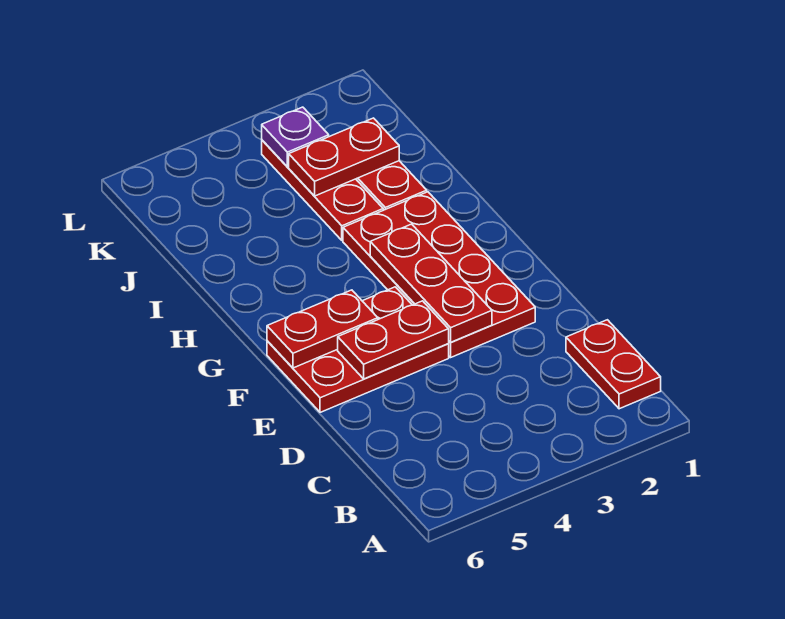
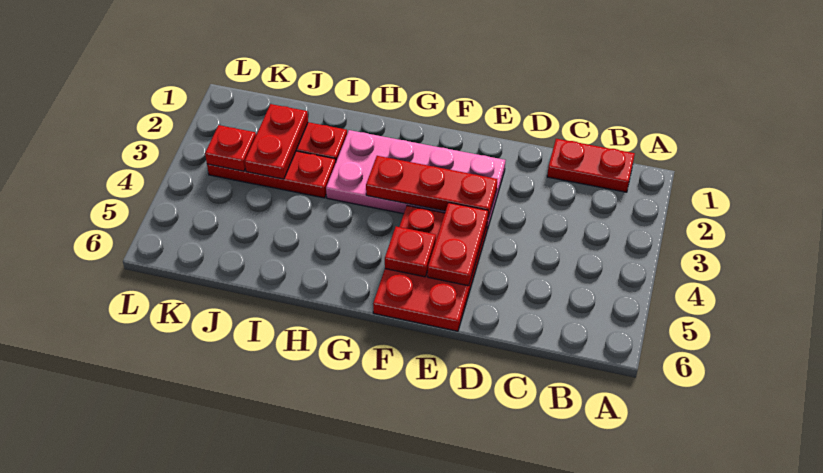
red 2x4 plate [343,192,535,357] -> pink 2x4 plate [326,130,505,230]
red 1x2 plate [267,290,378,368] -> red 1x1 plate [385,227,436,277]
purple 1x1 plate [262,107,329,167] -> red 1x1 plate [205,125,256,171]

